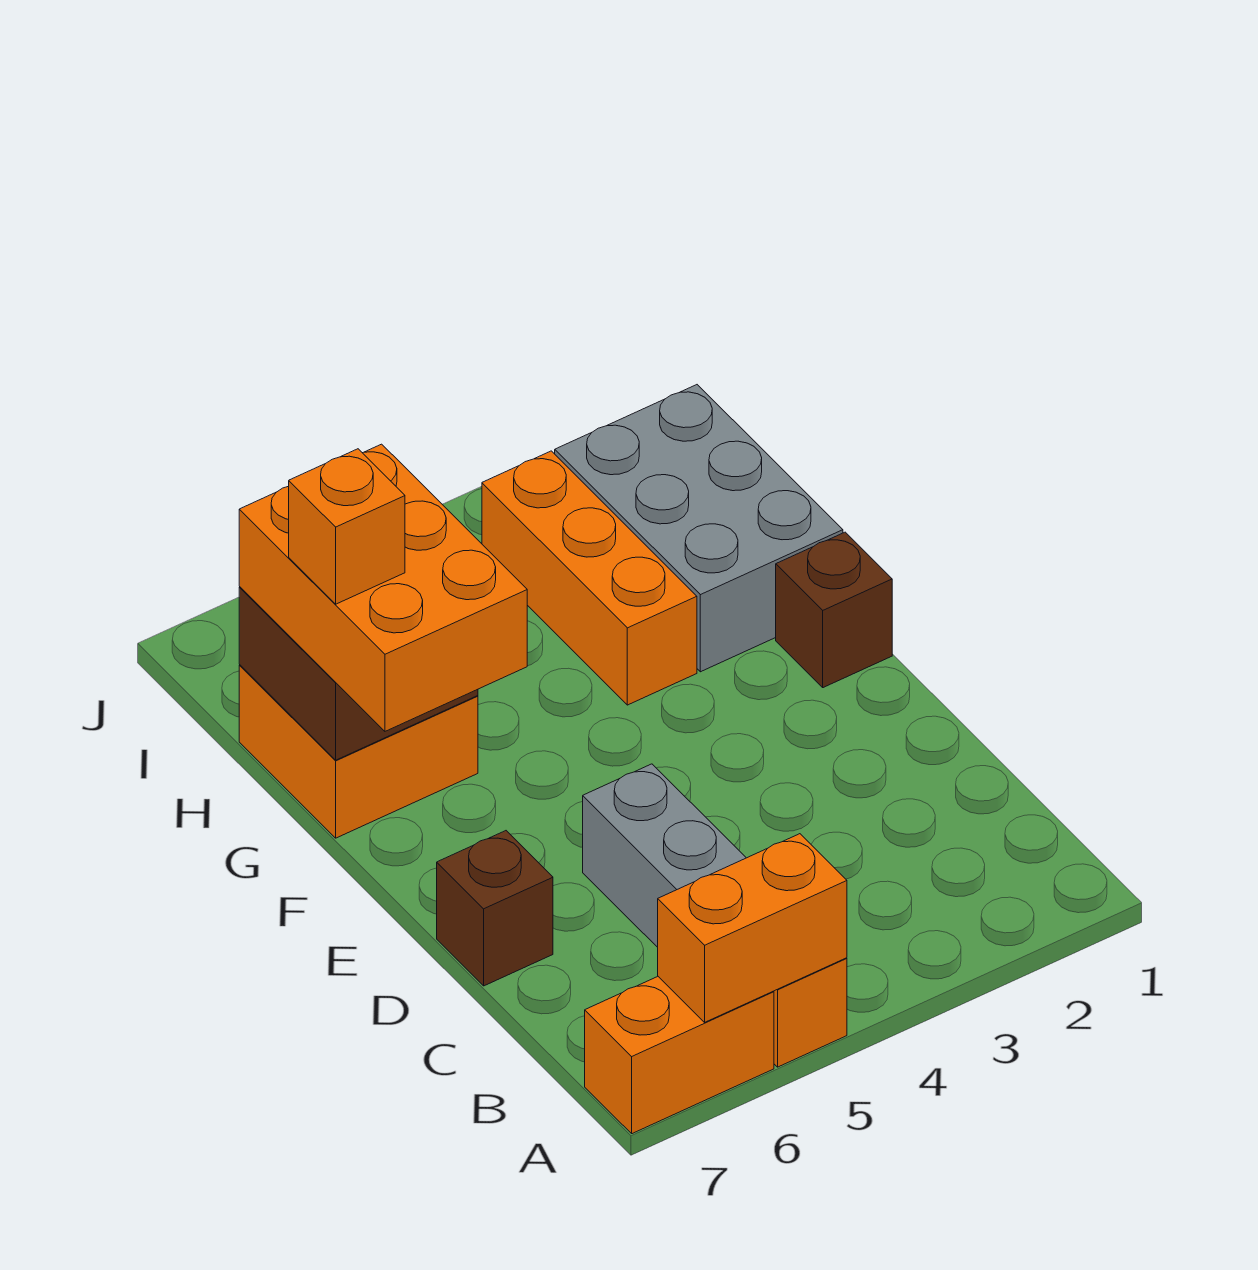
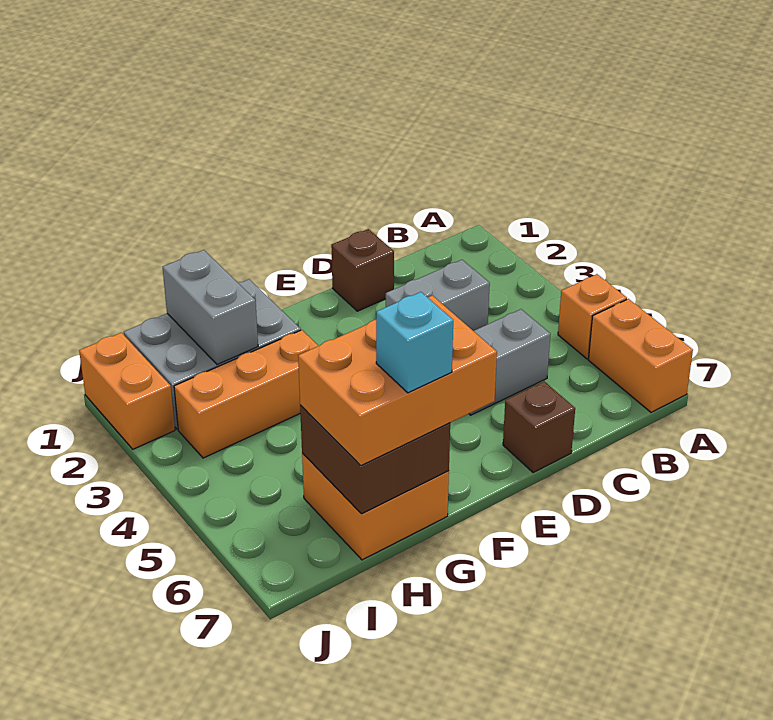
orange 1x2 brick [658,834,847,1022] -> orange 1x2 brick moved to [79,333,175,449]
none -> grey 1x2 brick [386,260,490,331]
brown 1x1 brick [776,532,892,688] -> brown 1x1 brick moved to [331,229,394,311]
orange 1x1 brick [289,449,405,604] -> cyan 1x1 brick [376,292,453,393]
none -> grey 1x2 brick [163,250,258,365]

